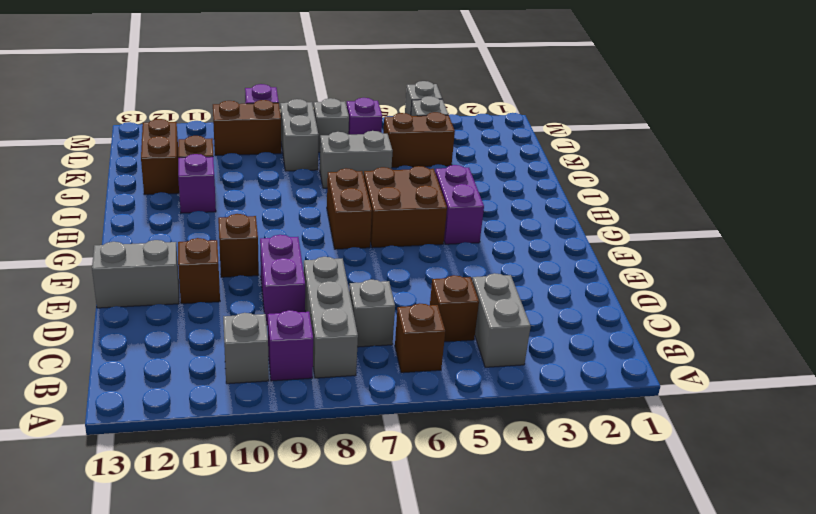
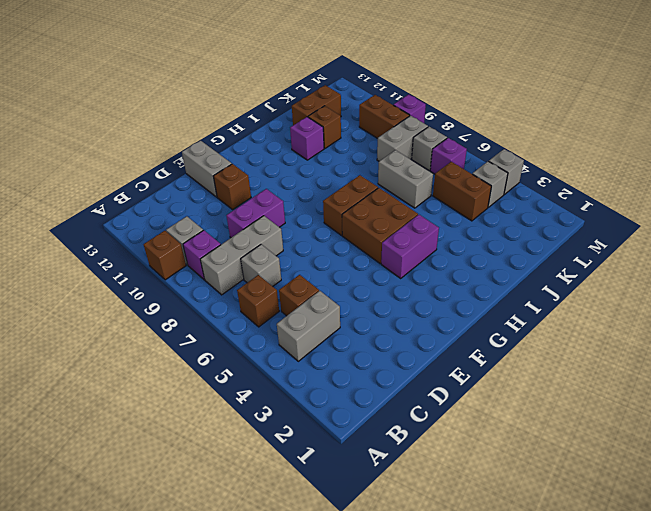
brown 1x1 brick [218,214,259,277] -> brown 1x1 brick moved to [144,231,186,280]

